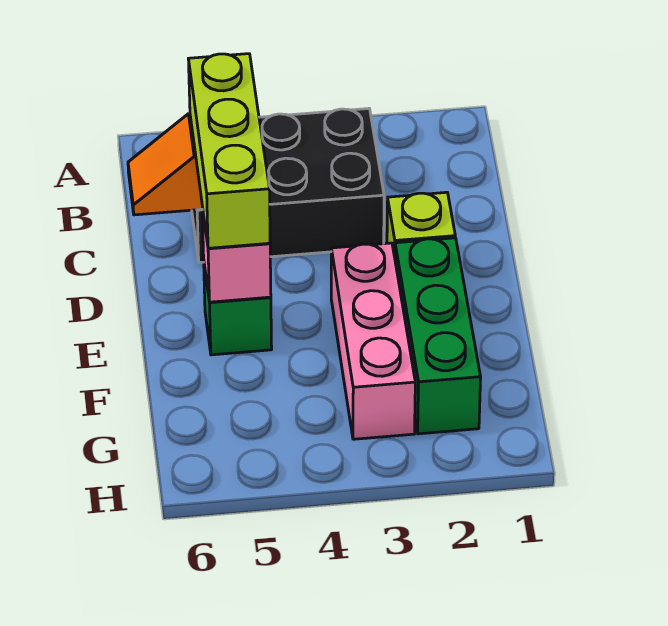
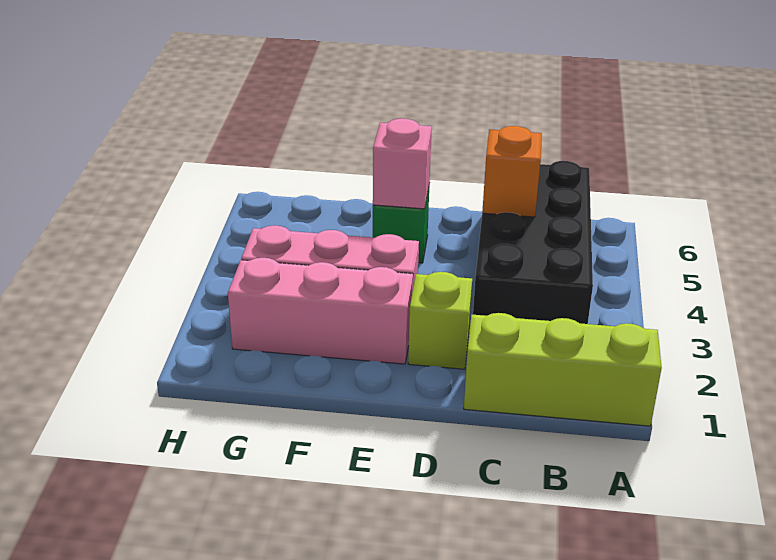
black 2x3 brick [192,109,384,263] -> black 2x4 brick [473,161,593,324]
lime 1x3 brick [188,54,270,248] -> lime 1x3 brick moved to [464,313,662,426]
green 1x3 brick [395,238,481,434] -> pink 1x3 brick [228,258,413,364]

